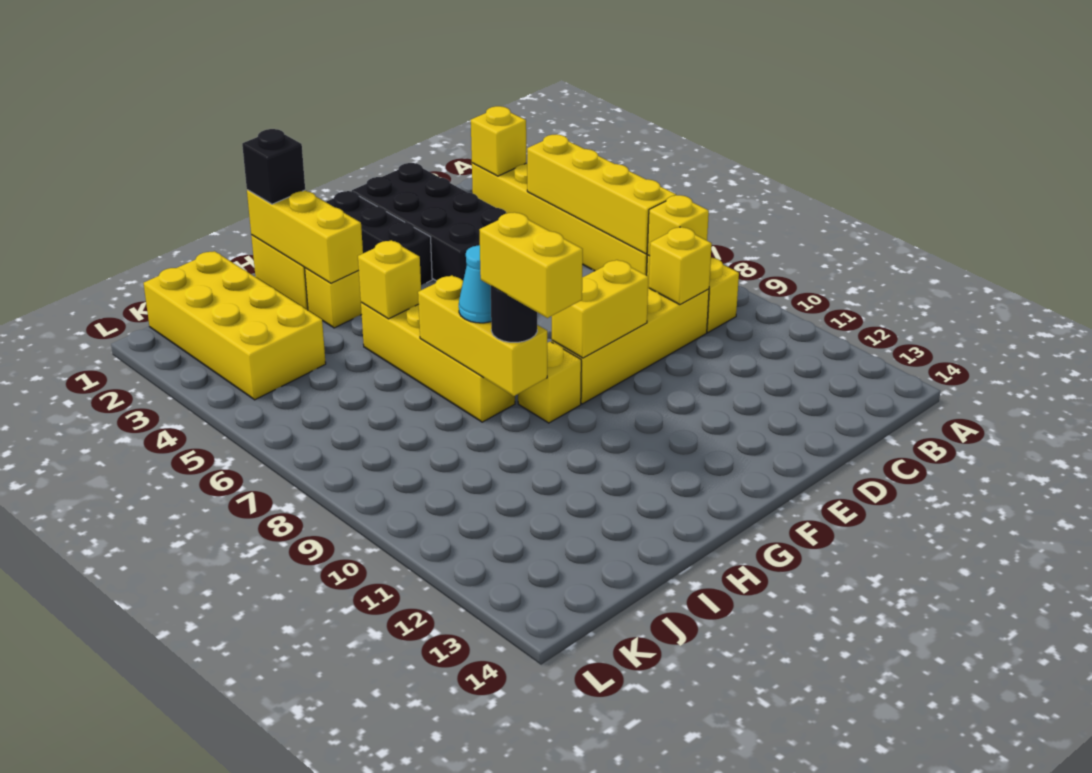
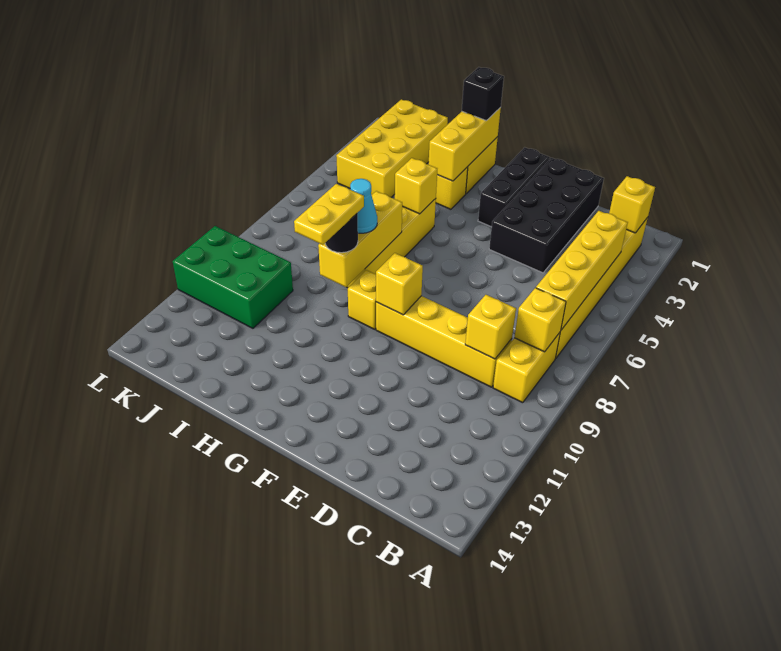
yellow 1x2 brick [552,260,648,358] -> yellow 1x1 brick [376,253,423,315]
yellow 1x2 brick [479,212,583,318] -> yellow 1x2 plate [294,184,364,245]
none -> green 2x3 brick [173,226,293,328]

